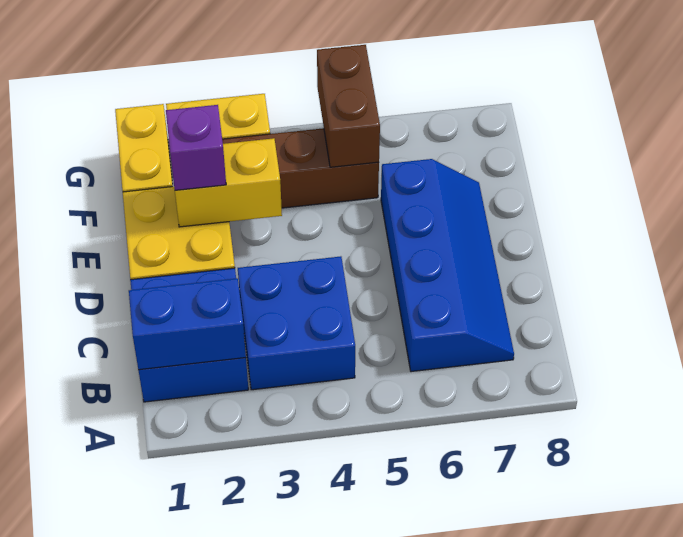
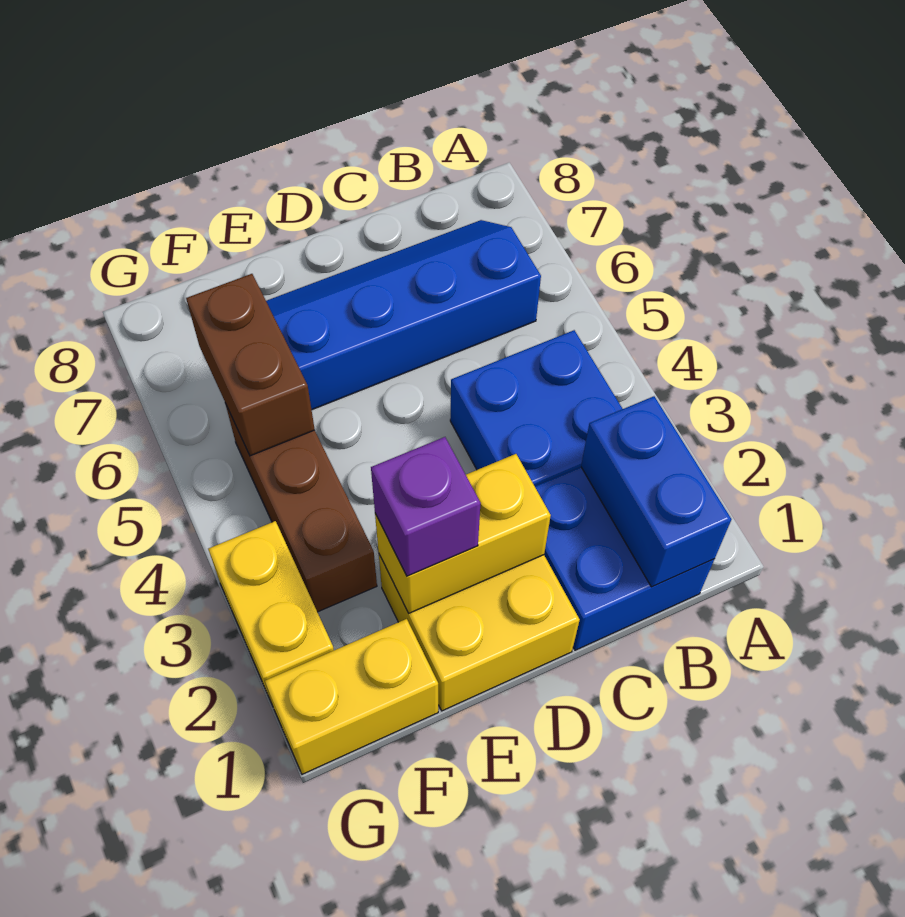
yellow 1x2 brick [175,138,282,227] -> yellow 1x2 brick turned to [375,454,551,613]
brown 1x2 brick [317,45,380,167] -> brown 1x2 brick turned to [186,274,315,456]

